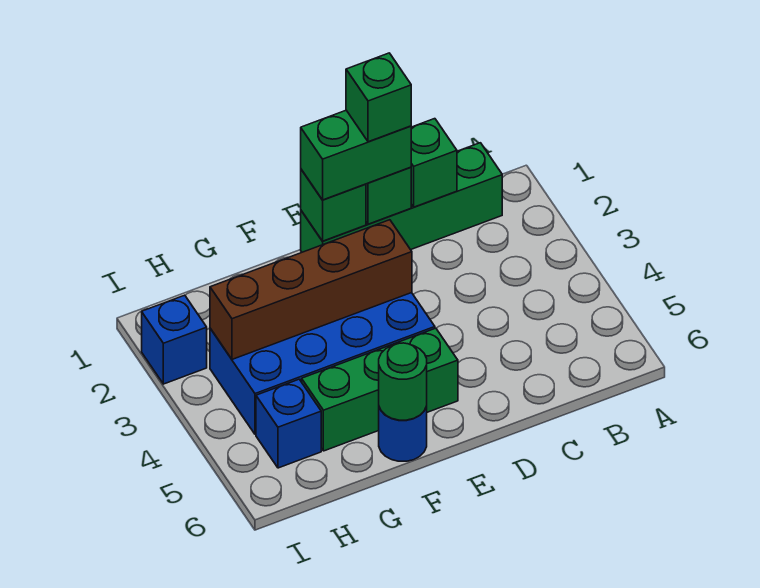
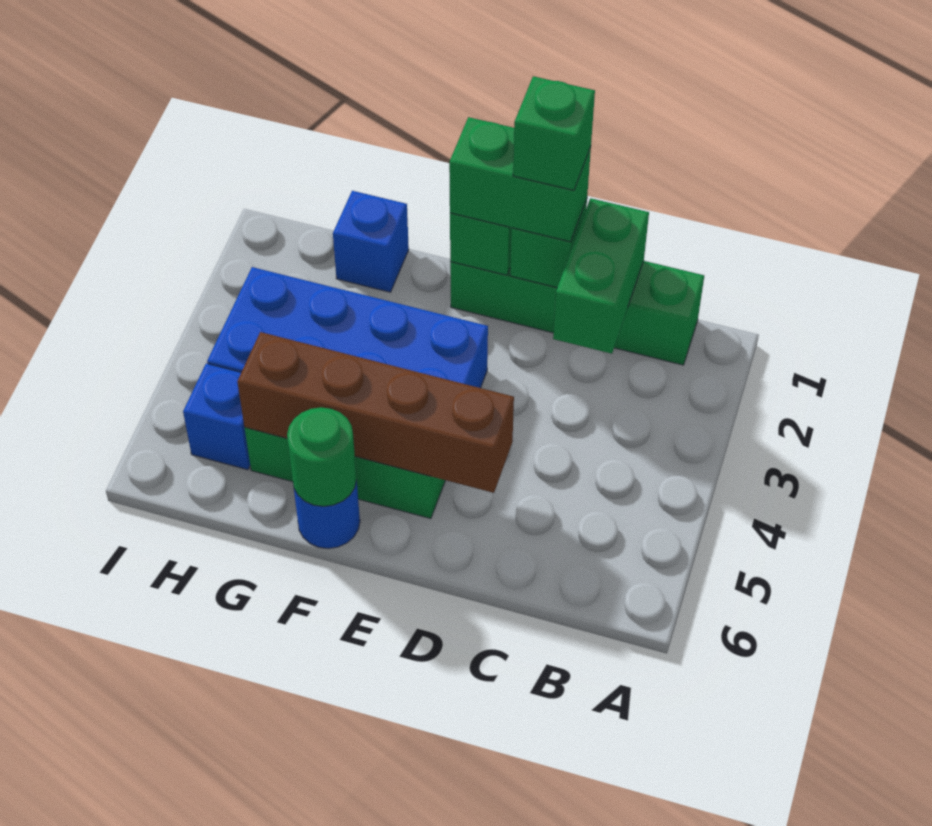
green 1x1 brick [411,119,457,207] -> green 1x2 brick [553,198,649,354]
brown 1x4 brick [210,220,412,359] -> brown 1x4 brick moved to [237,332,514,493]
blue 1x1 brick [142,295,207,384] -> blue 1x1 brick moved to [333,191,409,292]

